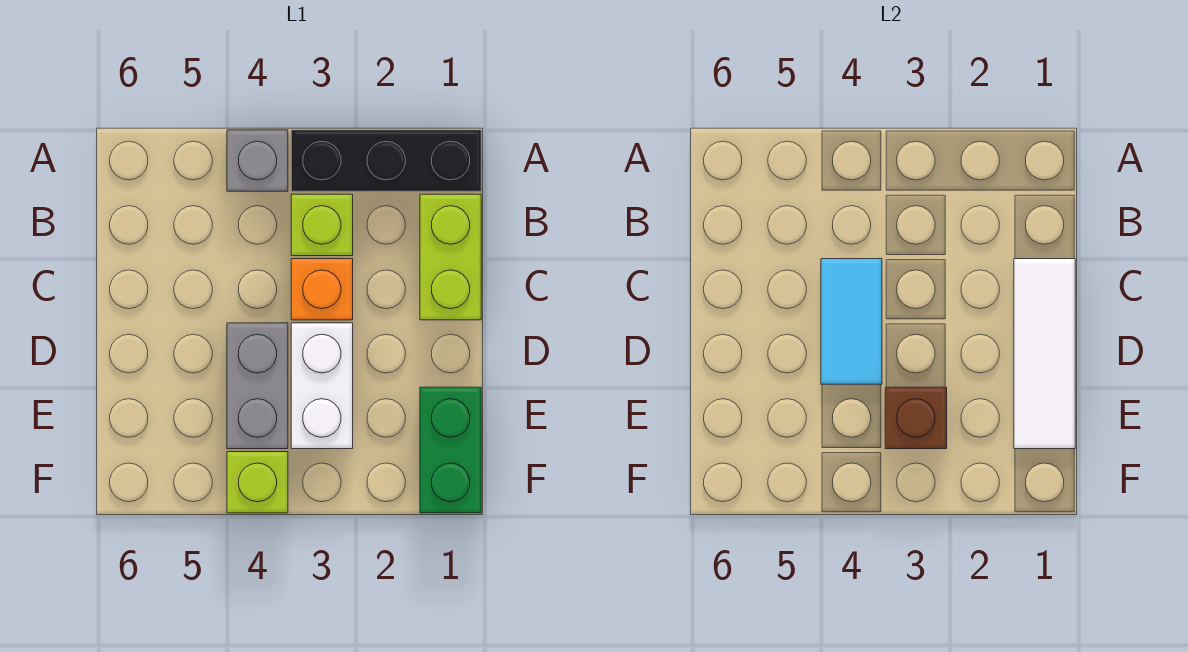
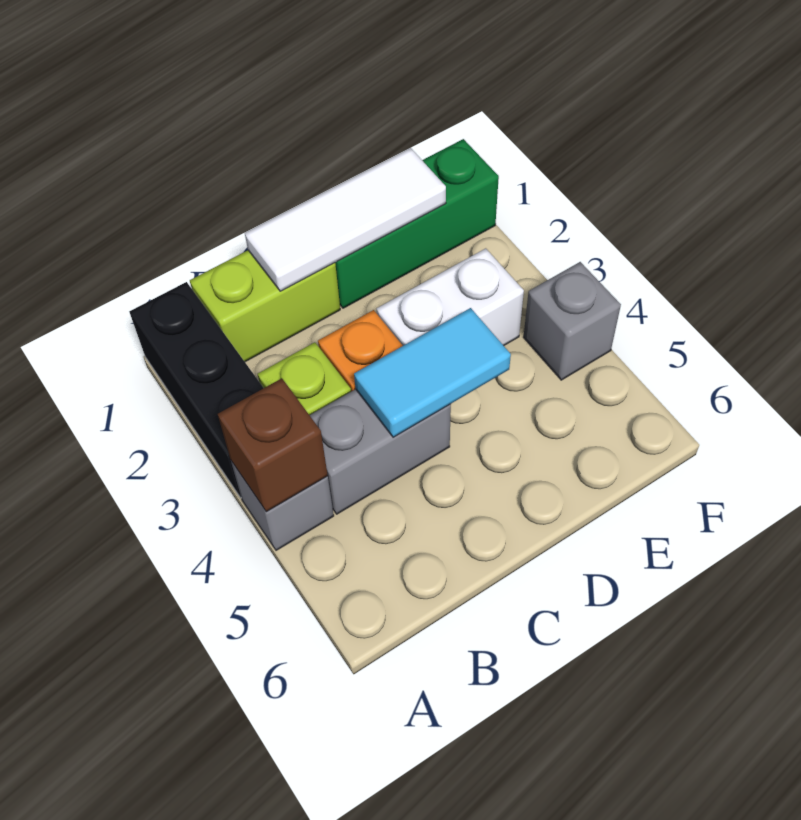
grey 1x2 brick [227,323,288,449] -> grey 1x2 brick moved to [310,389,451,514]
green 1x2 brick [420,387,481,513] -> green 1x3 brick [335,139,499,308]
brown 1x1 brick [885,387,947,449] -> brown 1x1 brick moved to [218,378,328,512]
lime 1x1 brick [227,452,288,513] -> grey 1x1 brick [523,262,621,380]

